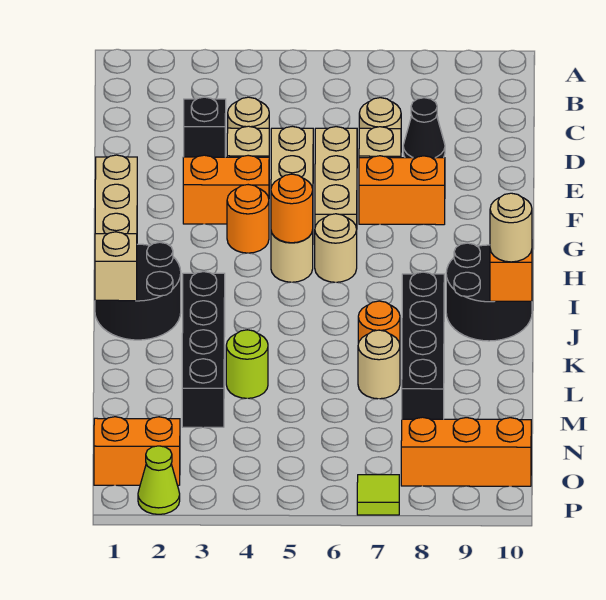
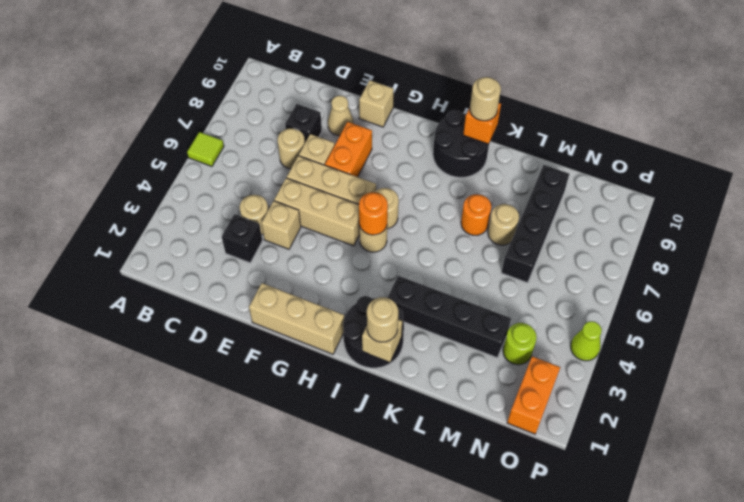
black 1x1 cone [403,98,445,158] -> black 1x1 brick [285,104,322,142]
none -> tan 1x1 cone [328,96,354,136]
orange 1x2 brick [183,155,269,224] -> none
none -> tan 1x1 brick [359,80,394,127]
orange 1x1 round brick [227,185,269,253] -> none
none -> tan 1x1 round brick [367,297,398,342]
black 1x4 brick [402,272,444,419] -> black 1x4 brick turned to [501,165,569,283]
lime 1x1 round brick [226,330,268,398] -> lime 1x1 round brick moved to [503,323,537,365]
orange 1x3 brick [401,417,531,486] -> none
lime 1x1 cone [138,446,180,514] -> lime 1x1 cone moved to [571,321,602,361]
lime 1x1 tile [357,475,399,515] -> lime 1x1 tile moved to [187,132,224,166]

